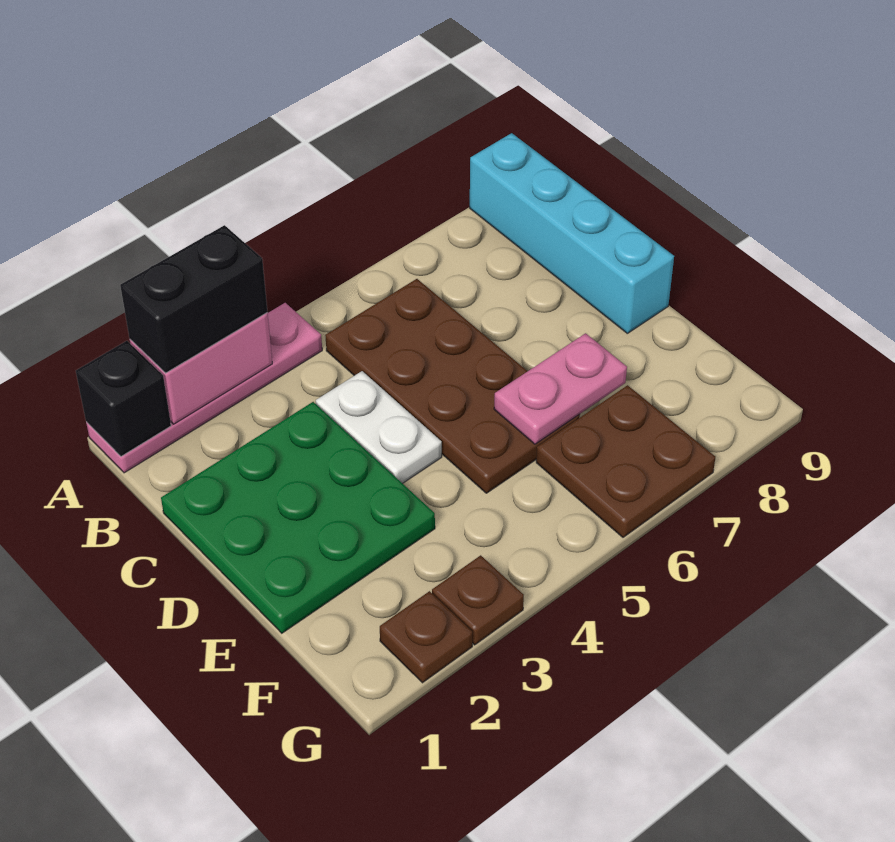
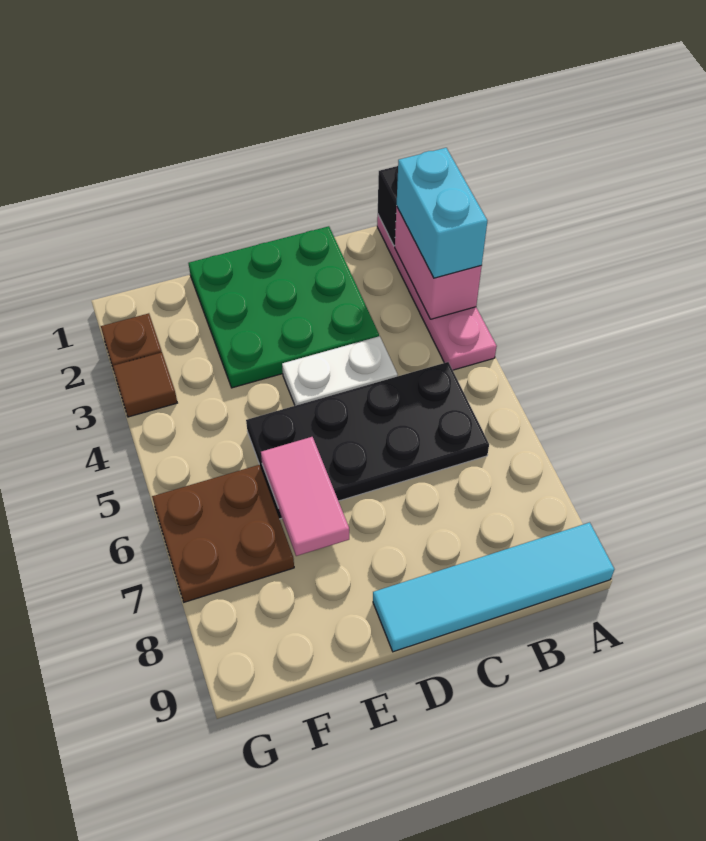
black 1x2 brick [120,225,267,373] -> cyan 1x2 brick [397,148,487,278]
cyan 1x4 brick [470,133,674,333] -> cyan 1x4 tile [373,522,614,652]
brown 2x4 plate [325,279,580,493] -> black 2x4 plate [246,362,489,519]
pink 1x2 plate [494,333,627,444] -> pink 1x2 tile [261,437,349,556]
brown 1x1 plate [432,555,524,645] -> brown 1x1 tile [113,352,177,417]

